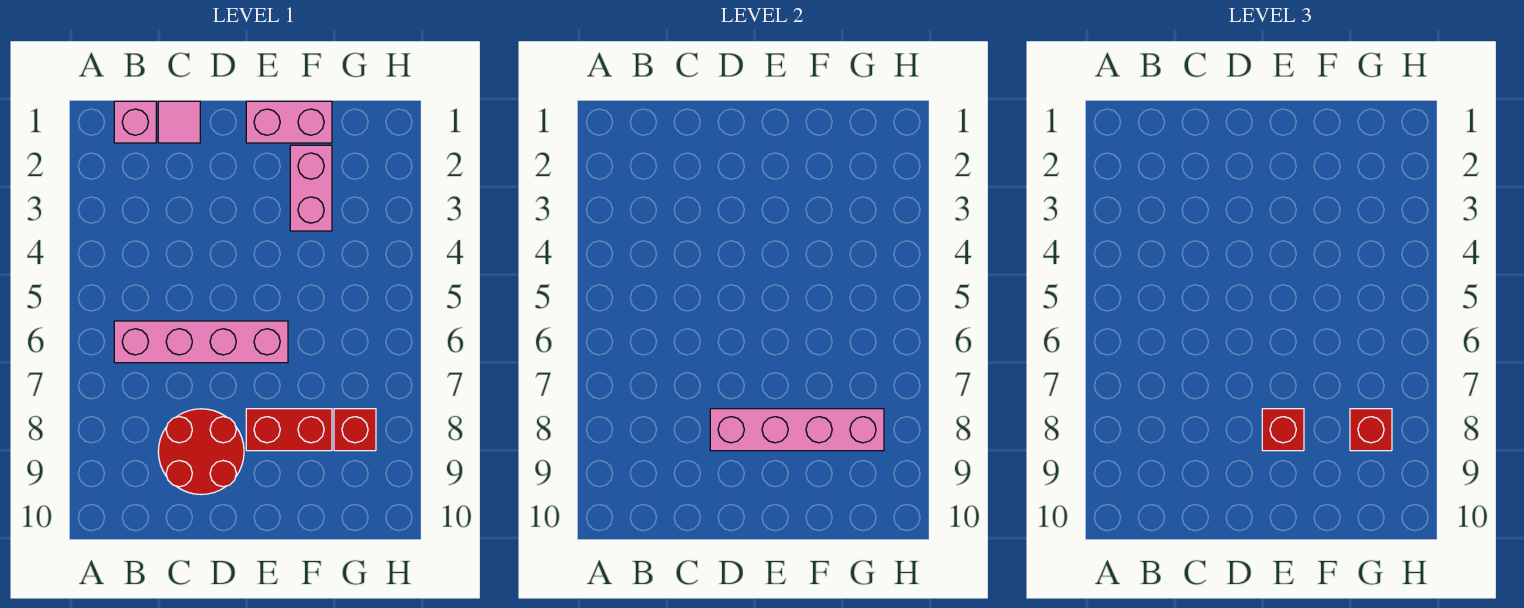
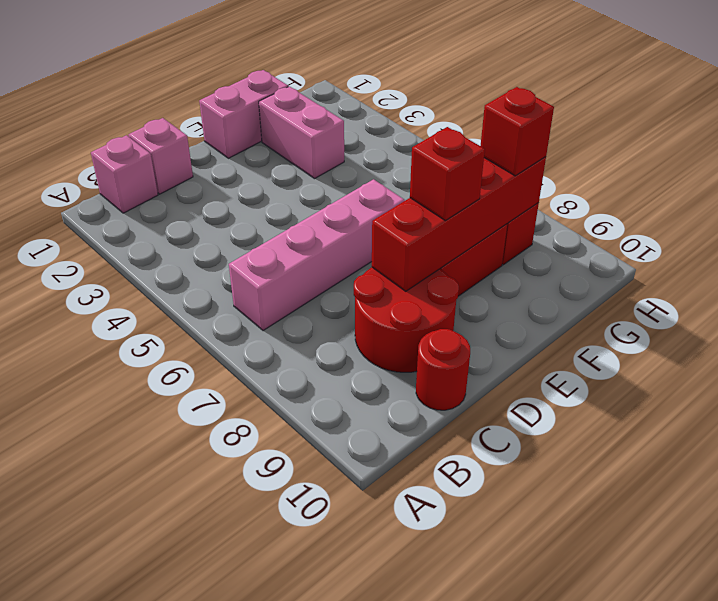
pink 1x1 tile [158,101,200,143] -> pink 1x1 brick [128,118,193,194]
none -> red 1x1 round brick [416,329,470,410]
pink 1x4 brick [710,409,884,451] -> red 1x4 brick [372,157,546,291]

